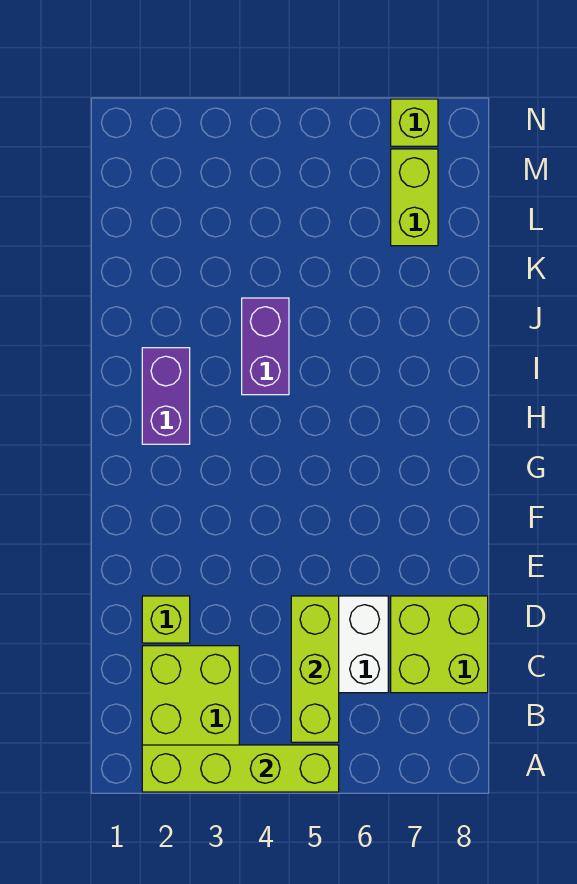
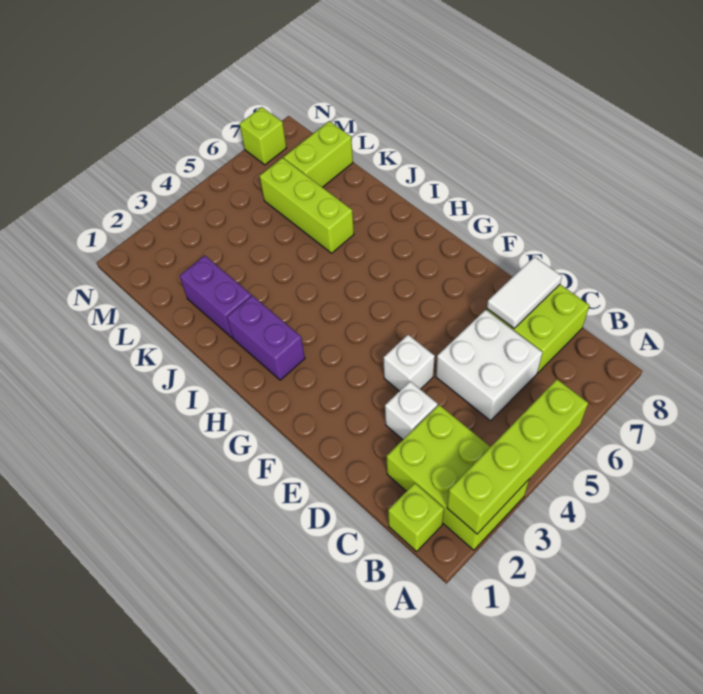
lime 1x3 brick [291,596,339,742] -> lime 1x3 brick moved to [260,158,354,253]
lime 1x1 brick [142,596,190,643] -> lime 1x1 brick moved to [388,483,444,551]
none -> white 1x1 brick [385,381,438,440]
none -> white 1x2 tile [487,257,562,328]
none -> white 1x1 brick [384,335,435,391]
purple 1x2 brick [242,298,289,395] -> purple 1x2 brick moved to [180,256,251,338]
lime 1x2 brick [391,149,438,246] -> lime 1x2 brick turned to [284,121,353,187]

